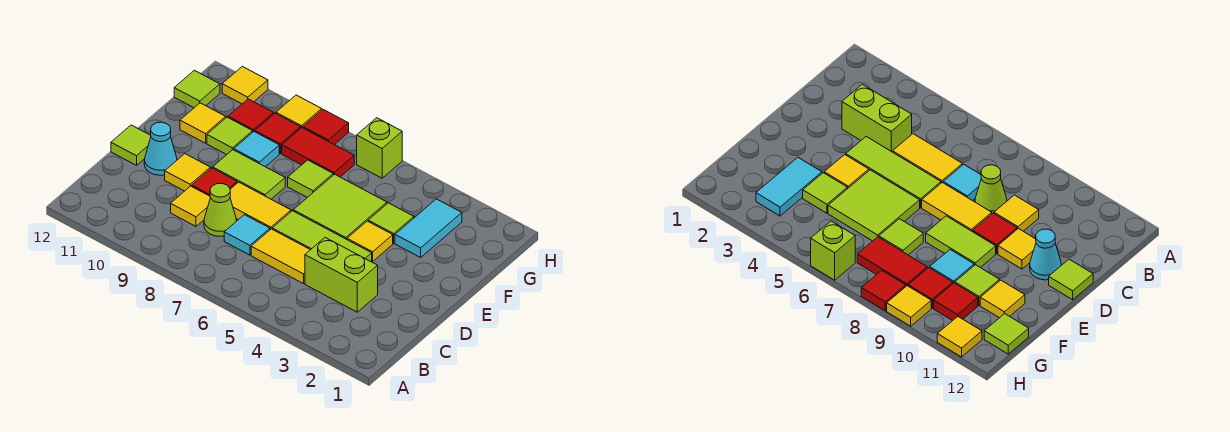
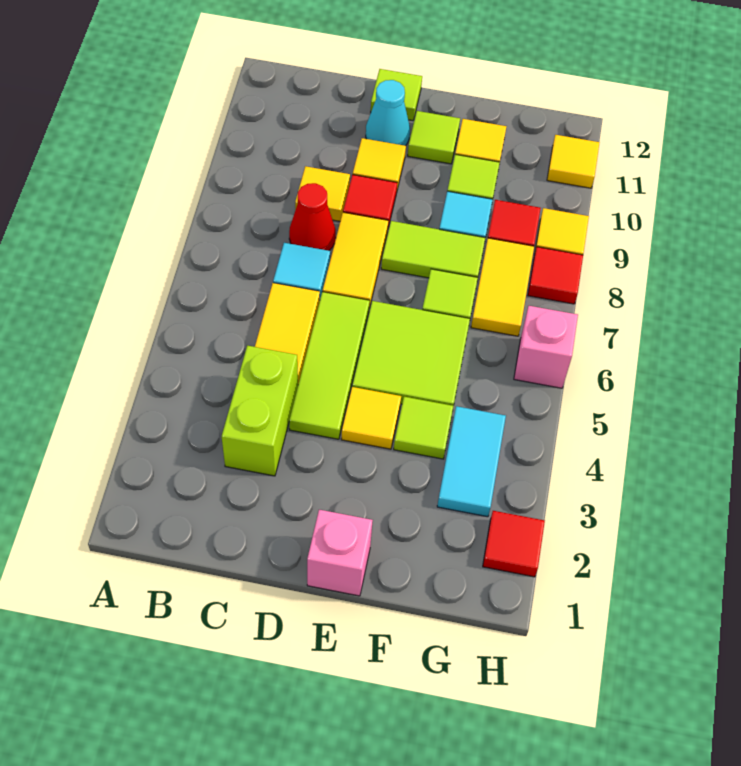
lime 1x1 cone [204,183,236,236] -> red 1x1 cone [289,183,336,251]
none -> pink 1x1 brick [307,510,373,596]
lime 1x2 tile [213,150,285,199] -> lime 1x2 tile turned to [381,221,485,278]
cyan 1x2 tile [395,199,462,257] -> cyan 1x2 tile turned to [437,406,506,517]
red 1x2 tile [282,128,354,177] -> yellow 1x2 tile [471,238,534,336]
red 1x1 tile [228,99,274,132] -> red 1x1 tile moved to [483,511,545,577]
lime 1x1 tile [174,70,220,108] -> lime 1x1 tile moved to [408,111,460,164]
lime 1x1 brick [357,118,402,178] -> pink 1x1 brick [514,306,578,388]

